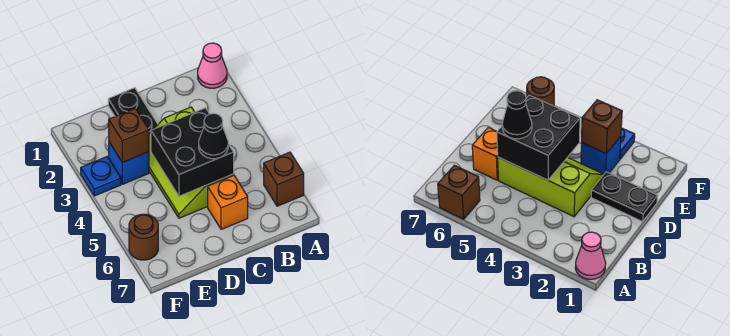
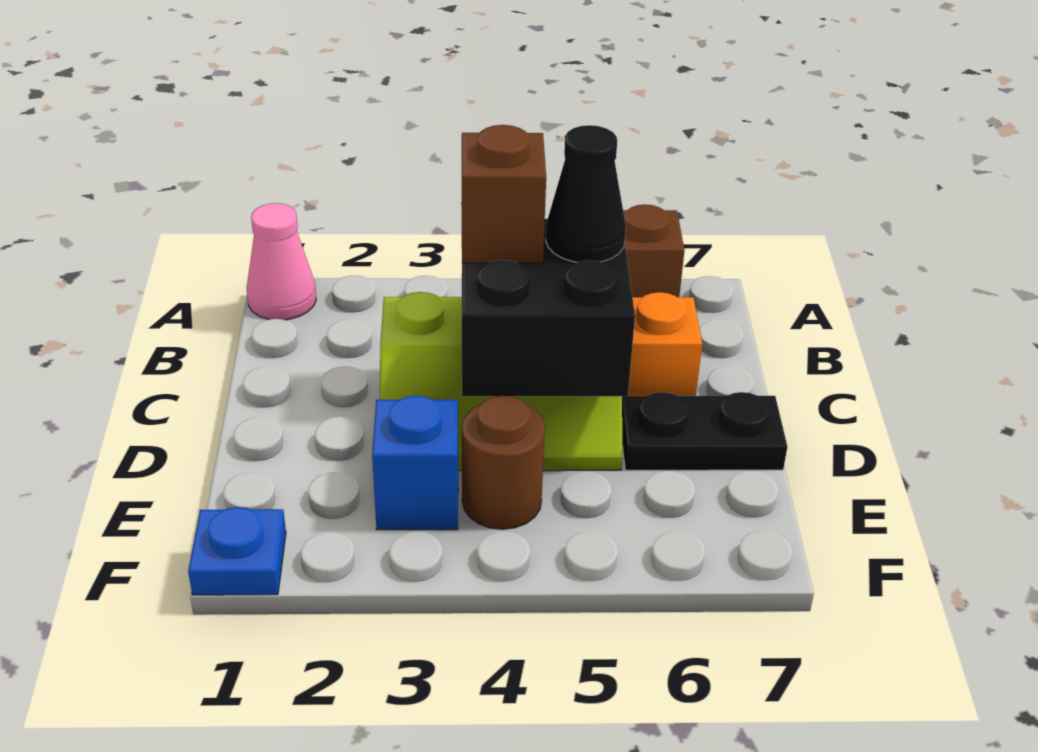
black 1x2 plate [108,88,158,134] -> black 1x2 plate moved to [622,392,787,470]
brown 1x1 brick [109,108,149,163] -> brown 1x1 brick moved to [462,125,546,263]
blue 1x1 plate [81,157,121,196] -> blue 1x1 plate moved to [188,507,286,595]
brown 1x1 round brick [129,214,158,260] -> brown 1x1 round brick moved to [462,396,545,529]

